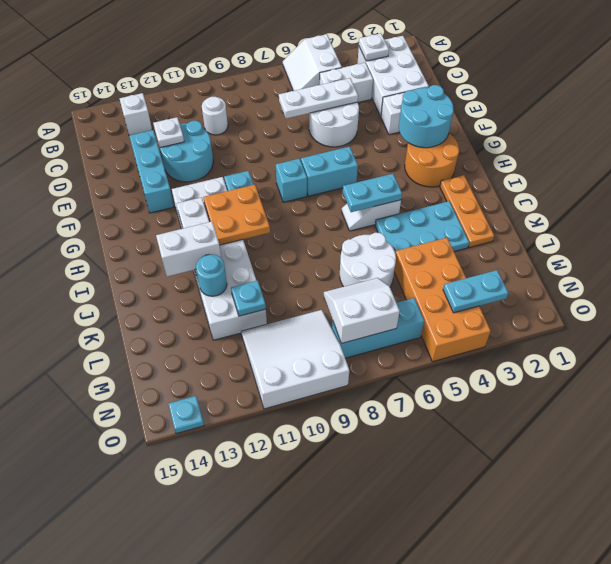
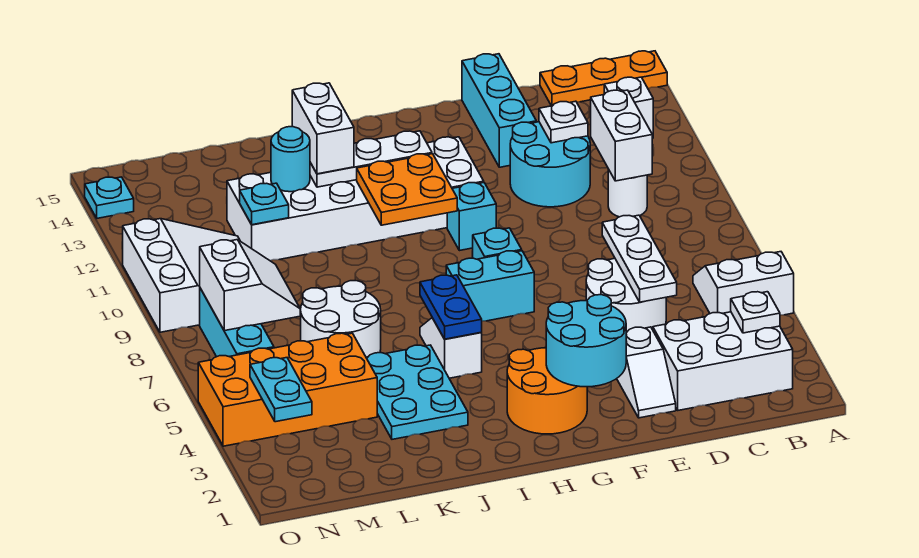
white 1x2 brick [320,63,373,102] -> white 1x2 brick moved to [591,90,652,181]
cyan 1x3 brick [129,130,174,213] -> cyan 1x3 brick turned to [462,54,536,167]
cyan 1x2 brick [301,147,358,196] -> cyan 1x2 brick turned to [446,251,534,321]
orange 1x3 plate [440,175,494,248] -> orange 1x3 plate moved to [540,51,667,106]
cyan 1x2 plate [343,174,402,212] -> blue 1x2 plate [420,275,482,339]

